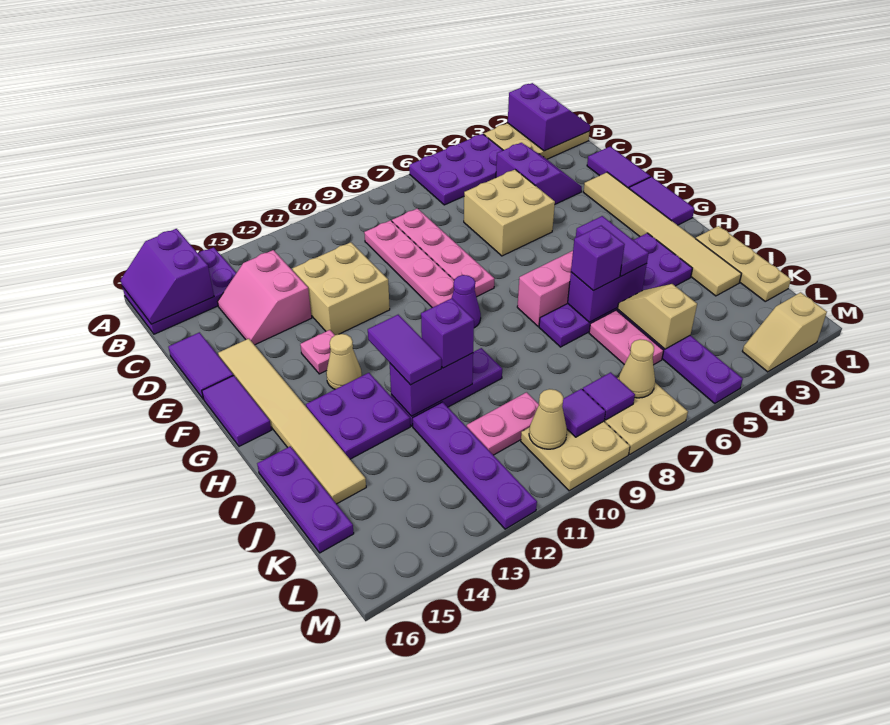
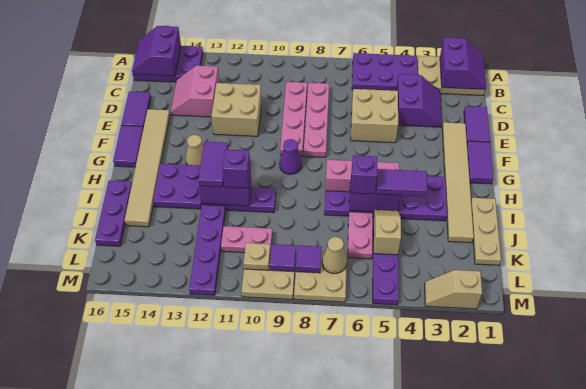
pink 1x1 plate [300,330,335,374] -> none
purple 1x2 tile [576,216,649,276] -> purple 1x2 tile turned to [376,169,427,197]
tan 1x1 cone [529,389,567,449] -> tan 1x1 plate [244,243,270,270]

